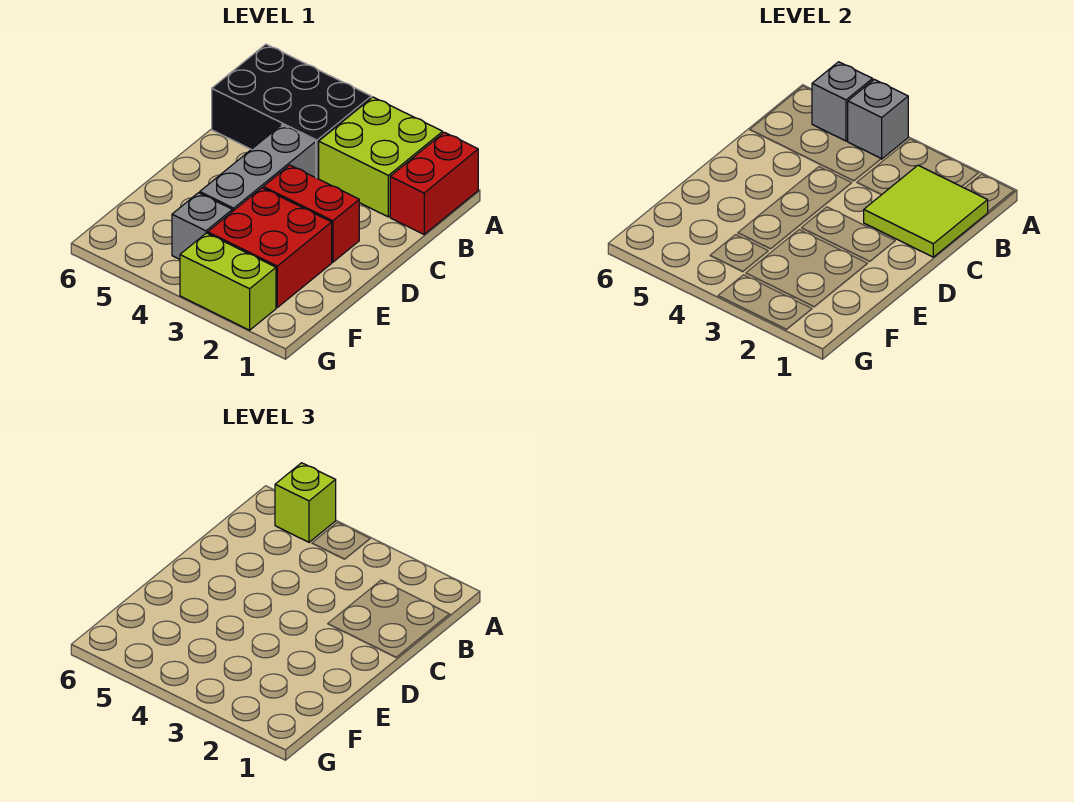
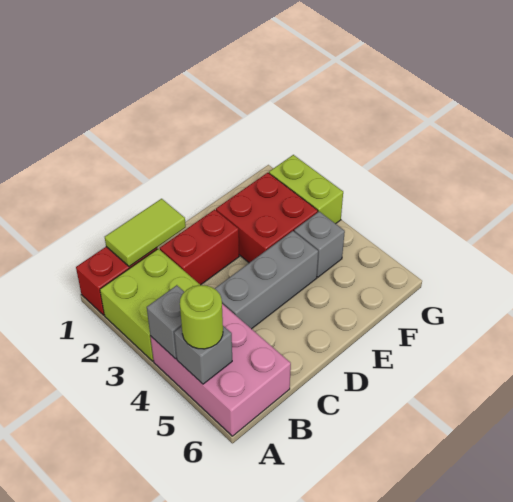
black 2x3 brick [212,44,371,179] -> pink 2x3 brick [150,304,291,436]
lime 1x1 brick [275,463,336,542] -> lime 1x1 round brick [180,285,223,349]
lime 2x2 tile [864,165,988,257] -> lime 1x2 tile [105,199,186,267]
red 1x2 brick [263,165,359,262] -> red 1x2 brick turned to [160,209,239,285]

